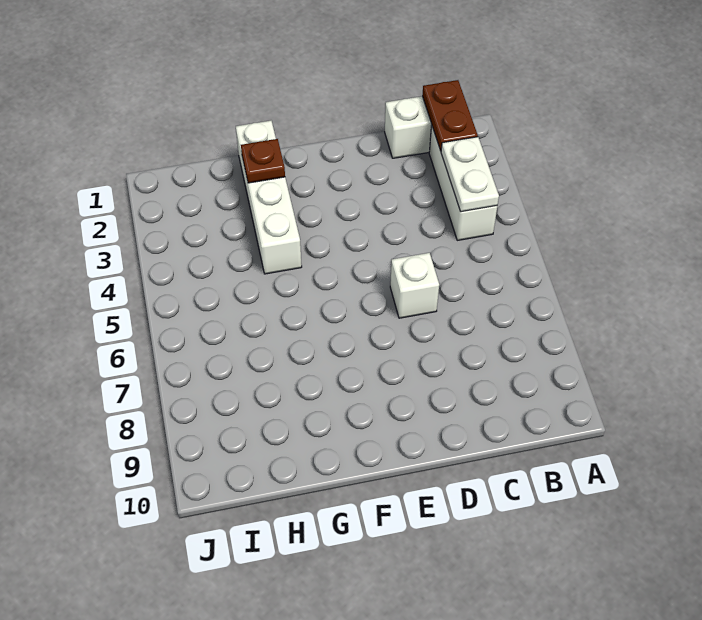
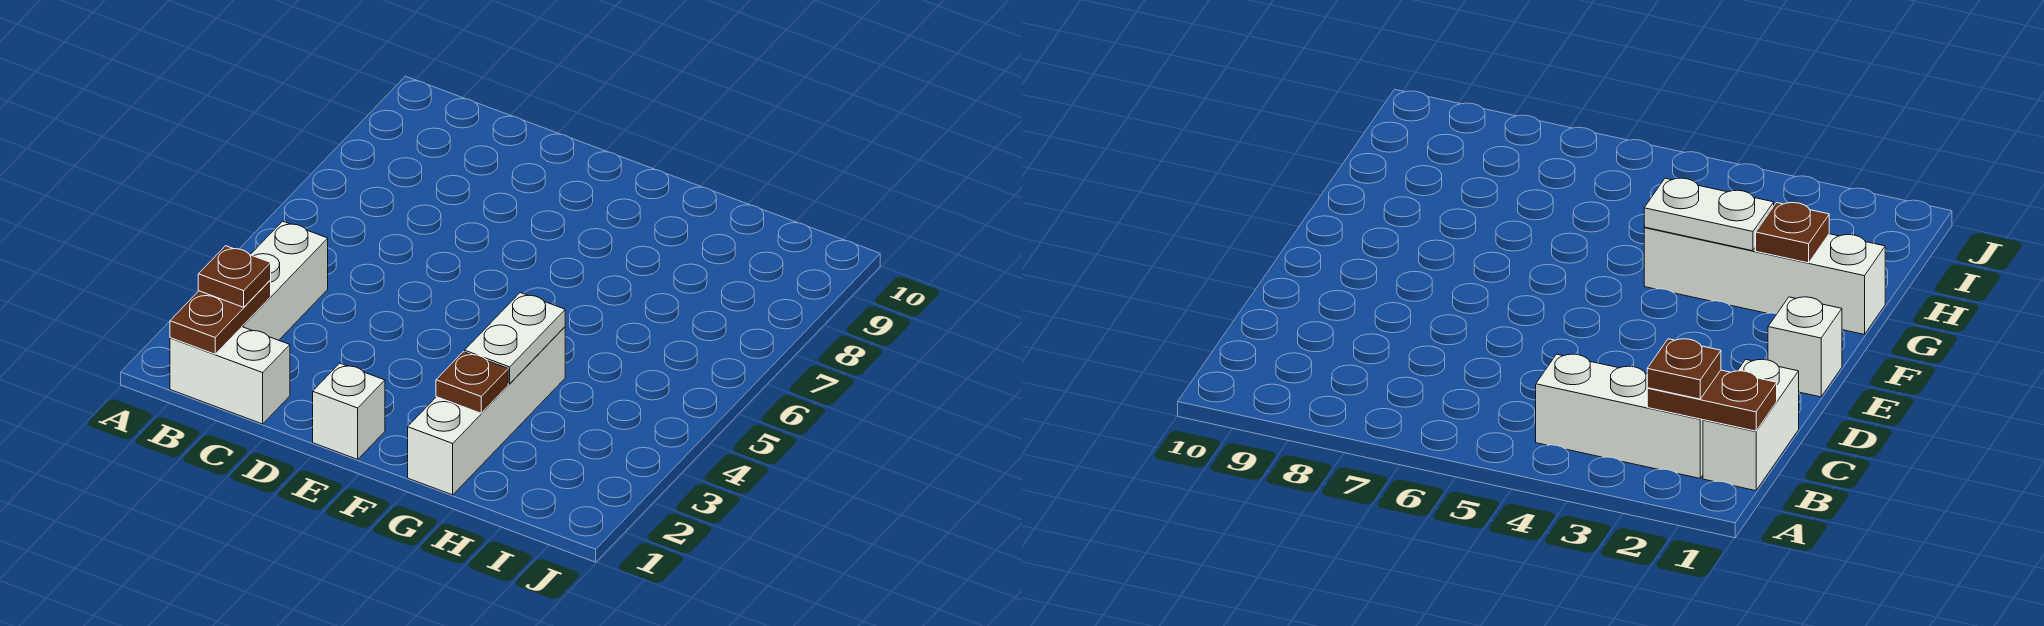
none -> brown 1x1 plate [198,246,271,307]
white 1x2 plate [441,137,499,212] -> white 1x2 plate moved to [465,293,565,384]
white 1x1 brick [390,253,439,318] -> white 1x1 brick moved to [313,363,385,459]

